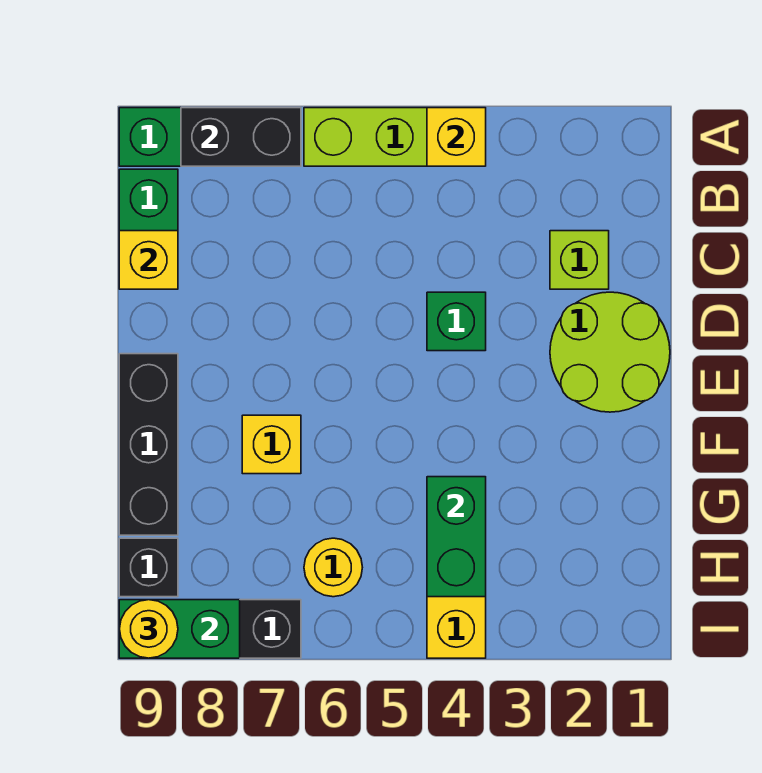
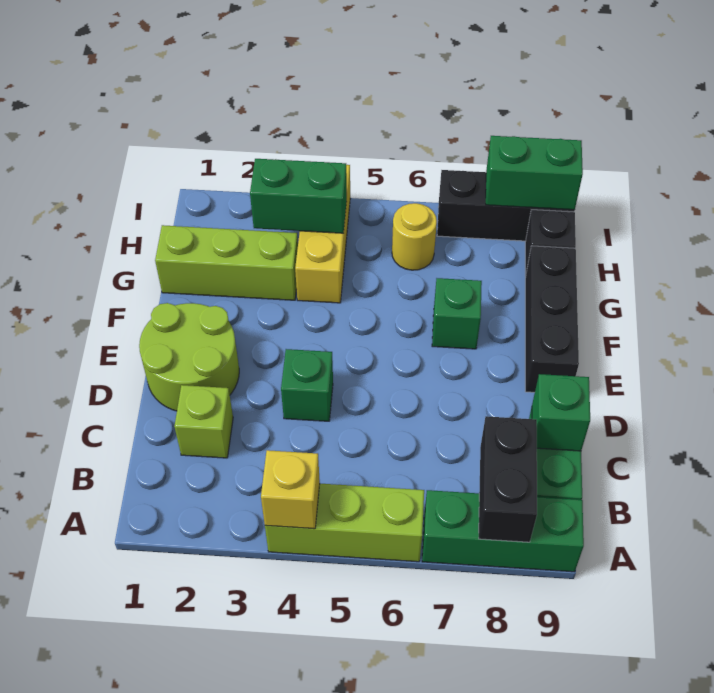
black 1x2 brick [181,108,301,166] -> black 1x2 brick turned to [479,416,537,542]
yellow 1x1 brick [119,231,178,289] -> green 1x1 brick [532,374,590,451]
yellow 1x1 brick [242,415,301,474] -> green 1x1 brick [432,278,482,349]
none -> lime 1x3 brick [155,225,298,300]
green 1x2 brick [427,477,486,597] -> green 1x2 brick turned to [250,159,347,233]
yellow 1x1 round brick [120,600,178,658] -> none

